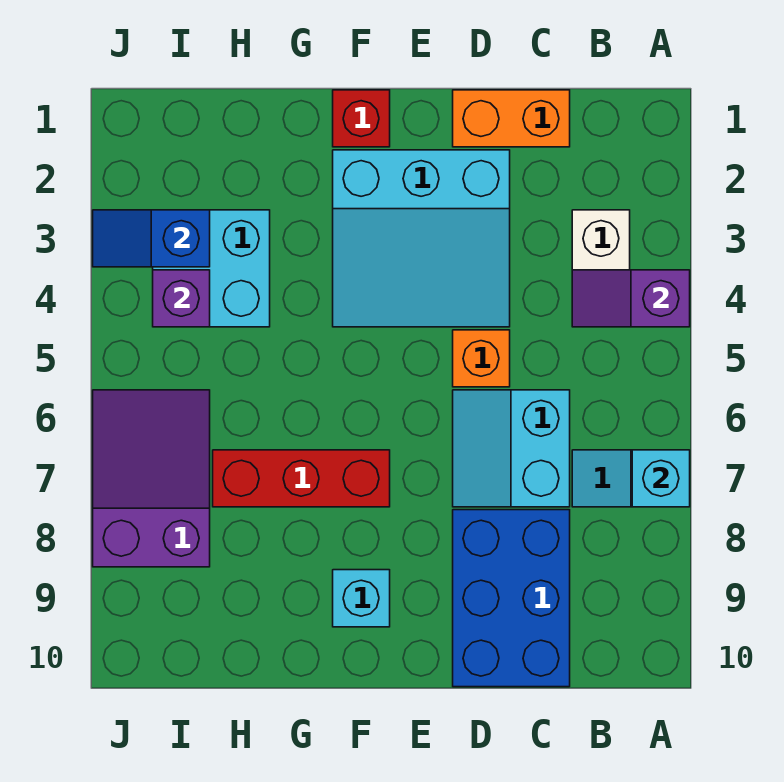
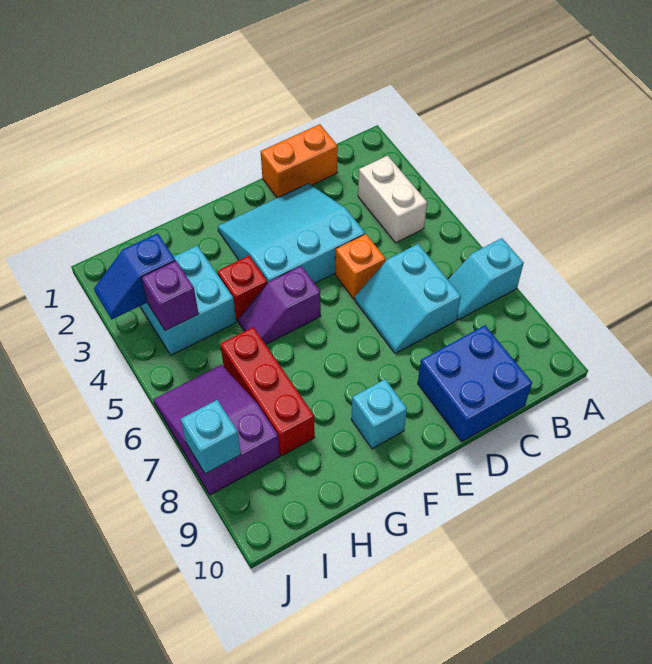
purple 1x2 slope [572,270,690,327] -> purple 1x2 slope moved to [239,266,321,344]
cyan 1x1 brick [632,450,690,507] -> cyan 1x1 brick moved to [181,400,241,474]
blue 2x3 brick [453,510,570,687] -> blue 2x2 brick [418,325,532,442]
cyan 3x3 slope [333,150,510,327] -> cyan 3x3 slope turned to [218,183,365,283]
red 1x1 brick [333,90,390,147] -> red 1x1 brick moved to [217,256,267,322]
red 1x3 brick [213,450,390,507] -> red 1x3 brick turned to [220,327,315,456]

